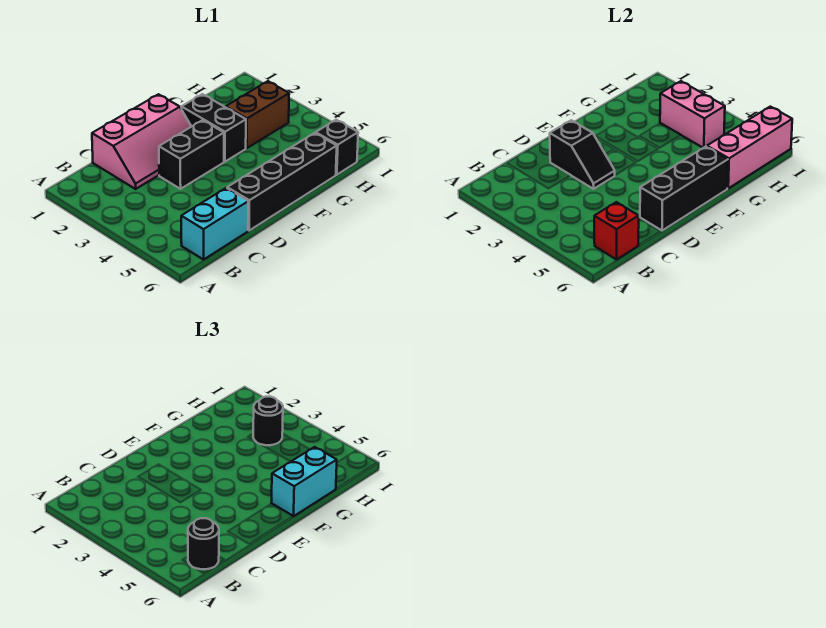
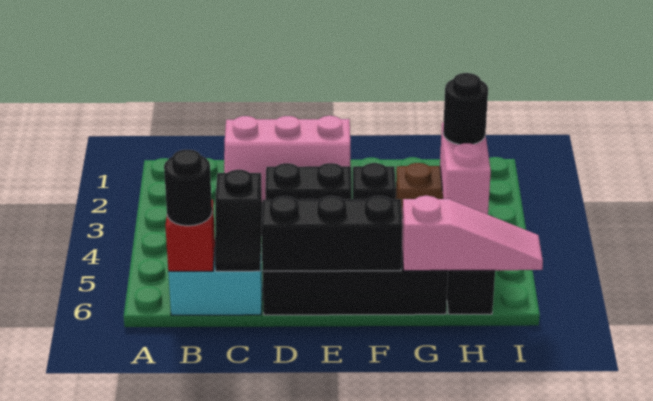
black 1x2 slope [550,120,615,189] -> black 1x2 slope moved to [215,170,262,271]
black 1x2 brick [182,94,246,162] -> black 1x1 brick [353,163,396,199]
cyan 1x2 brick [272,447,337,516] -> none
pink 1x3 brick [707,107,792,188] -> pink 1x3 slope [402,196,543,271]

